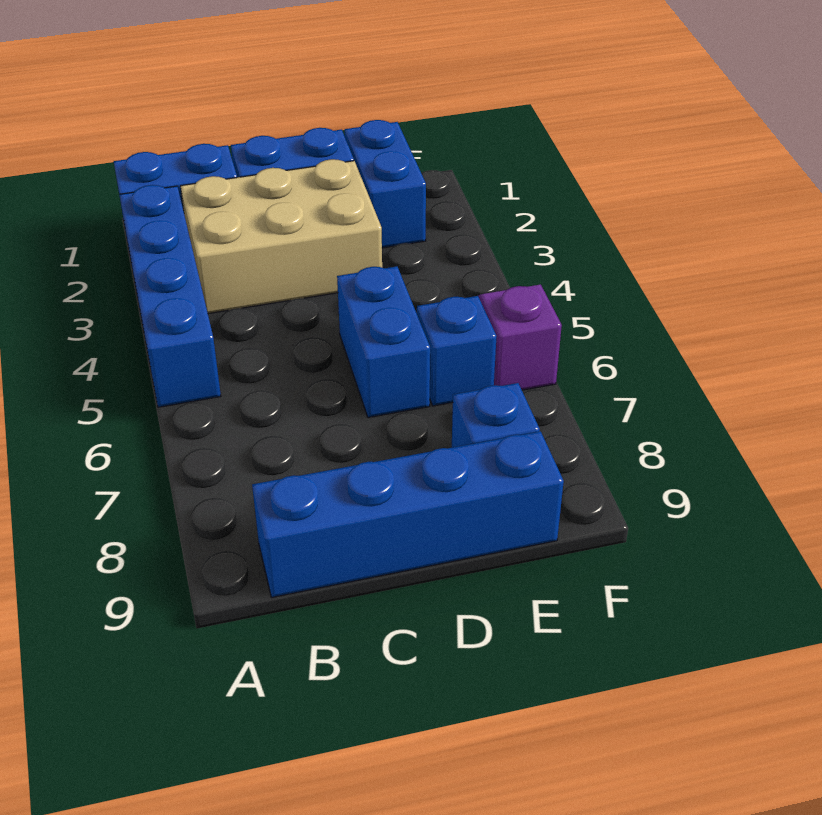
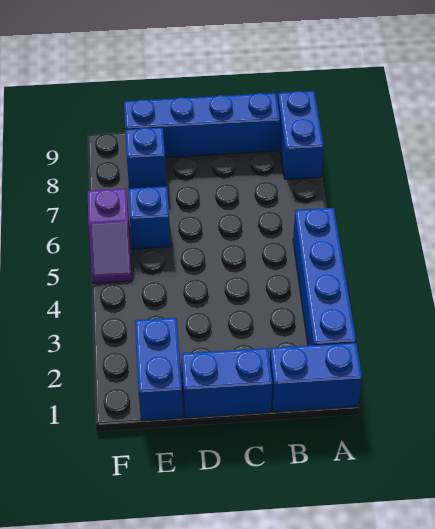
tan 2x3 brick [181,159,382,314] -> none
blue 1x2 brick [337,266,430,417] -> blue 1x2 brick moved to [278,91,324,179]

